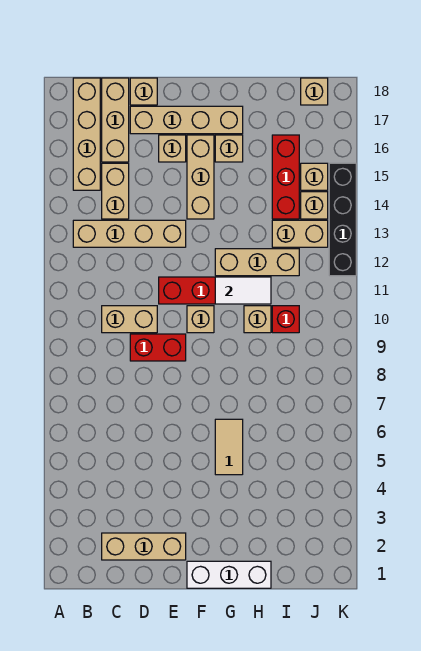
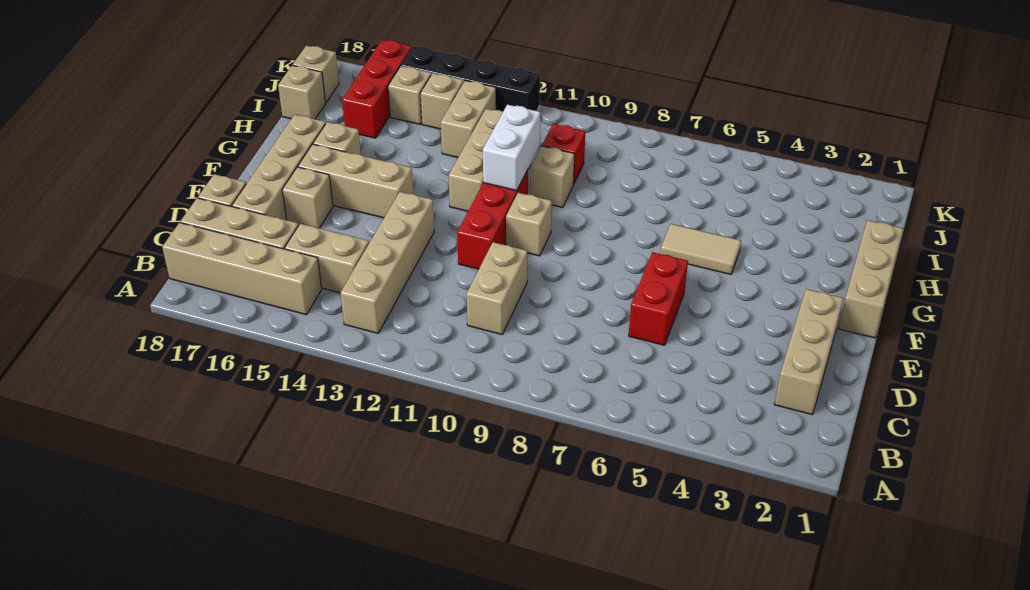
red 1x2 brick [130,334,186,361] -> red 1x2 brick moved to [629,252,688,345]
white 1x3 brick [187,561,271,588] -> tan 1x3 brick [839,220,903,338]
white 1x2 tile [215,277,271,304] -> white 1x2 brick [483,105,540,191]
red 1x3 brick [272,135,299,219] -> red 1x3 brick turned to [342,40,412,138]
none -> tan 1x1 brick [278,65,325,119]

